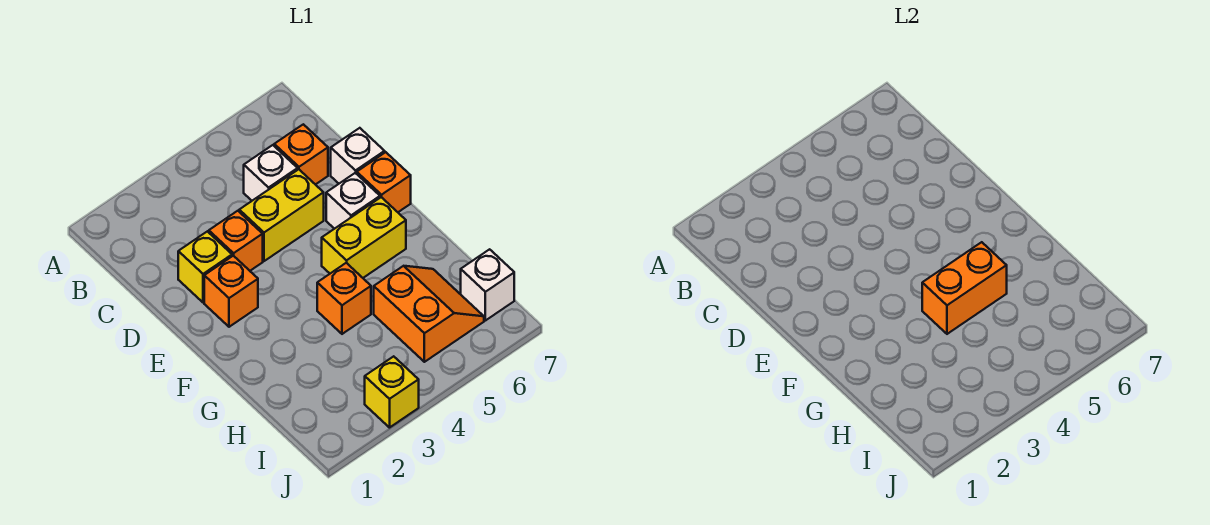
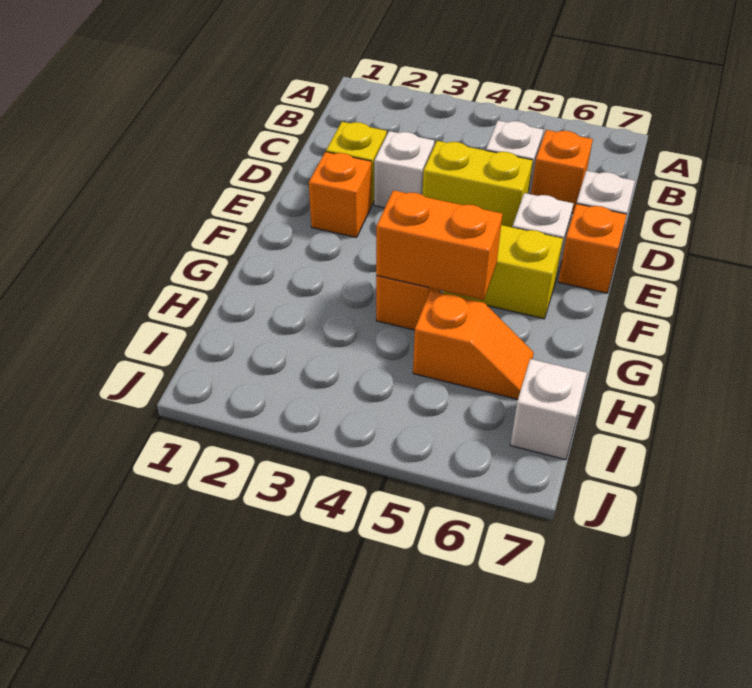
orange 1x1 brick [209,211,263,271] -> white 1x1 brick [374,131,434,208]
orange 2x2 slope [374,266,484,362] -> orange 1x2 slope [413,290,534,399]
yellow 1x1 brick [365,356,419,428] -> none

